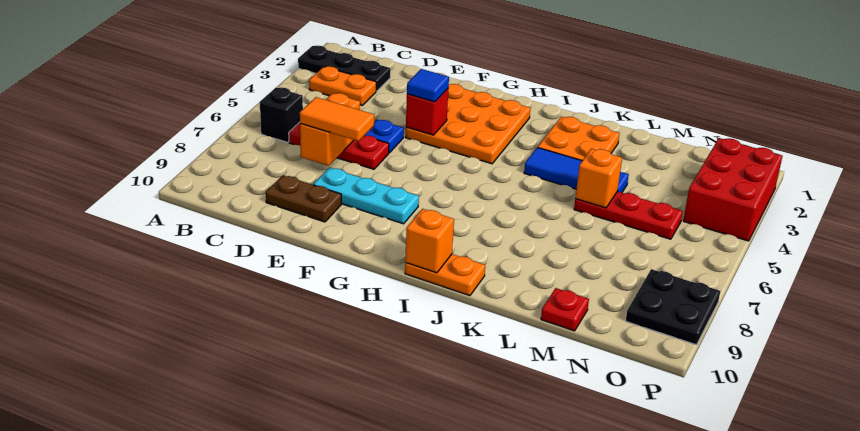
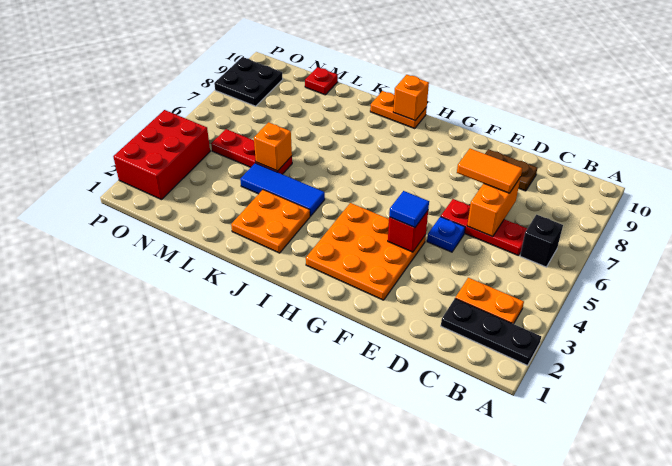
cyan 1x3 plate [313,168,419,224] -> none

